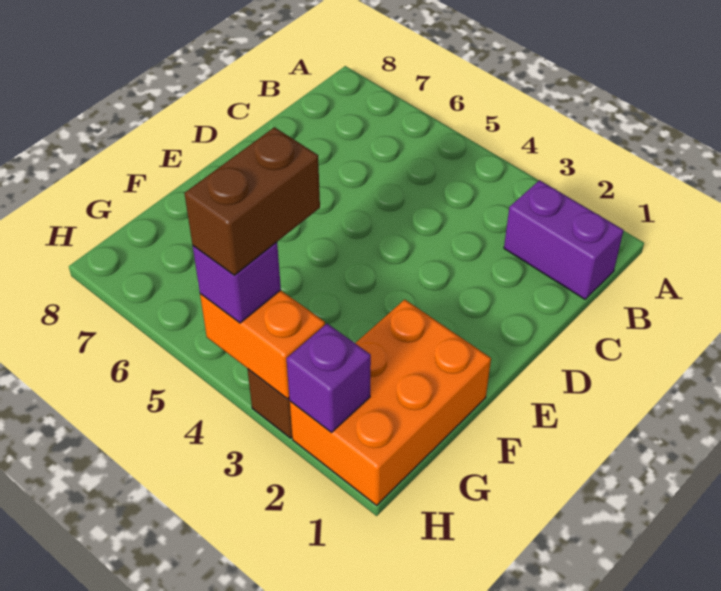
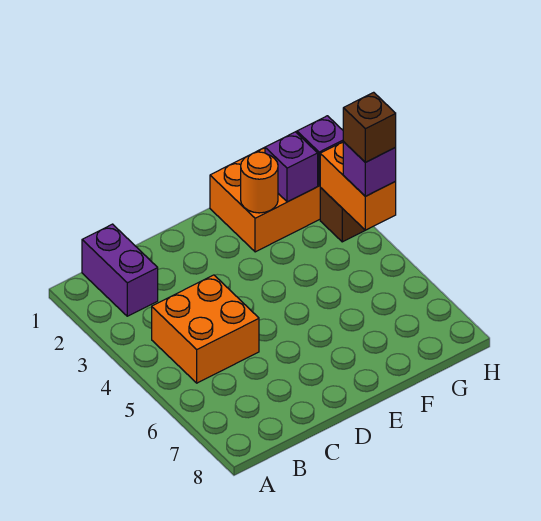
none -> orange 2x2 brick [152,275,259,383]
none -> orange 1x1 round brick [241,152,278,213]
none -> purple 1x1 brick [265,132,318,202]
brown 1x2 brick [184,127,320,276] -> brown 1x1 brick [343,92,396,162]

